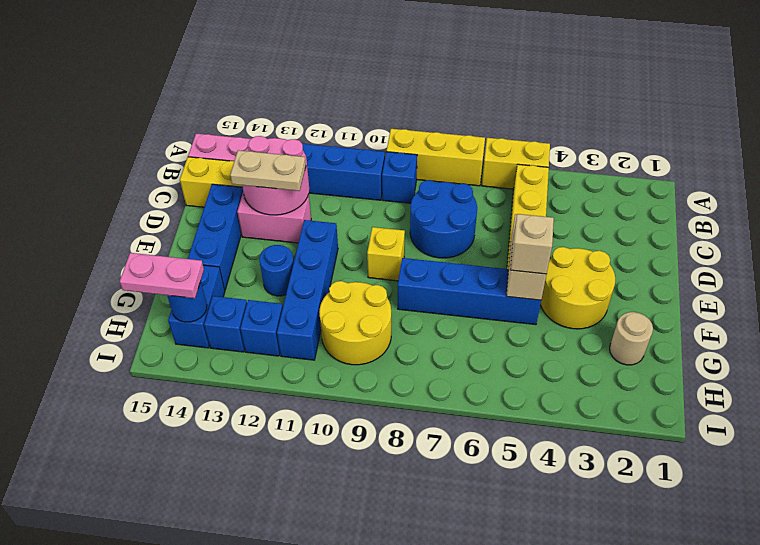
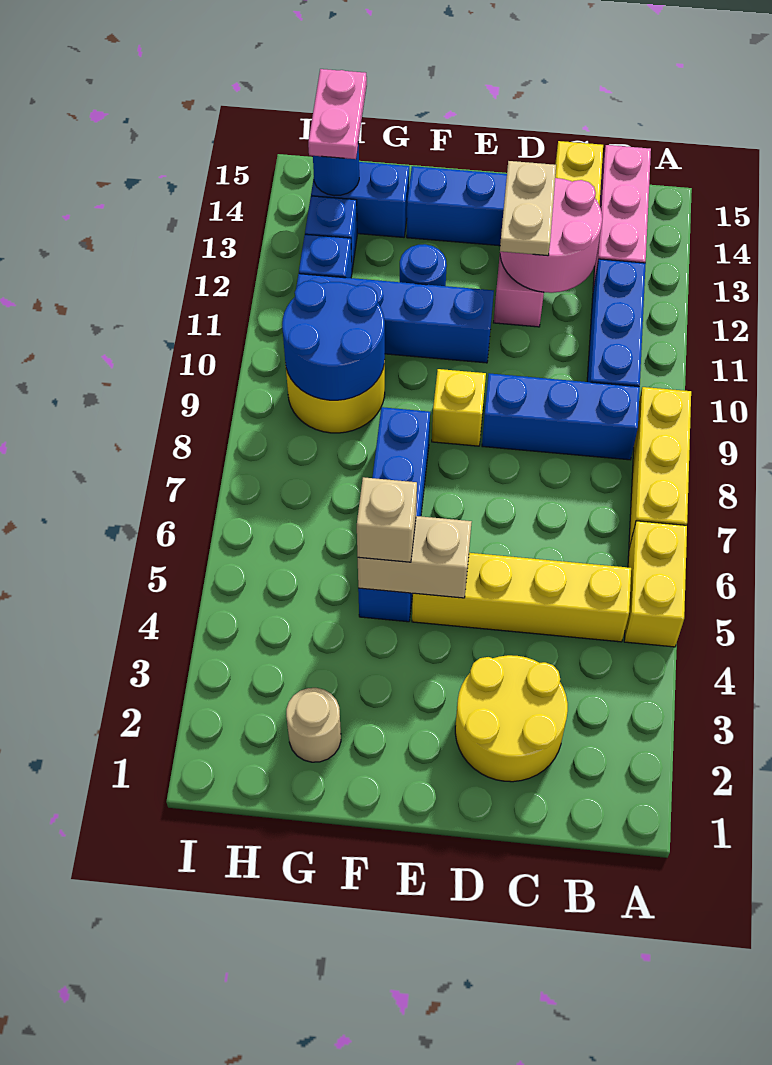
blue 1x1 brick [382,152,417,203] -> blue 1x3 brick [482,373,640,460]
blue 2x2 round brick [410,180,477,258] -> blue 2x2 round brick moved to [282,281,385,400]
yellow 2x2 round brick [540,247,615,329] -> yellow 2x2 round brick moved to [455,655,568,782]

